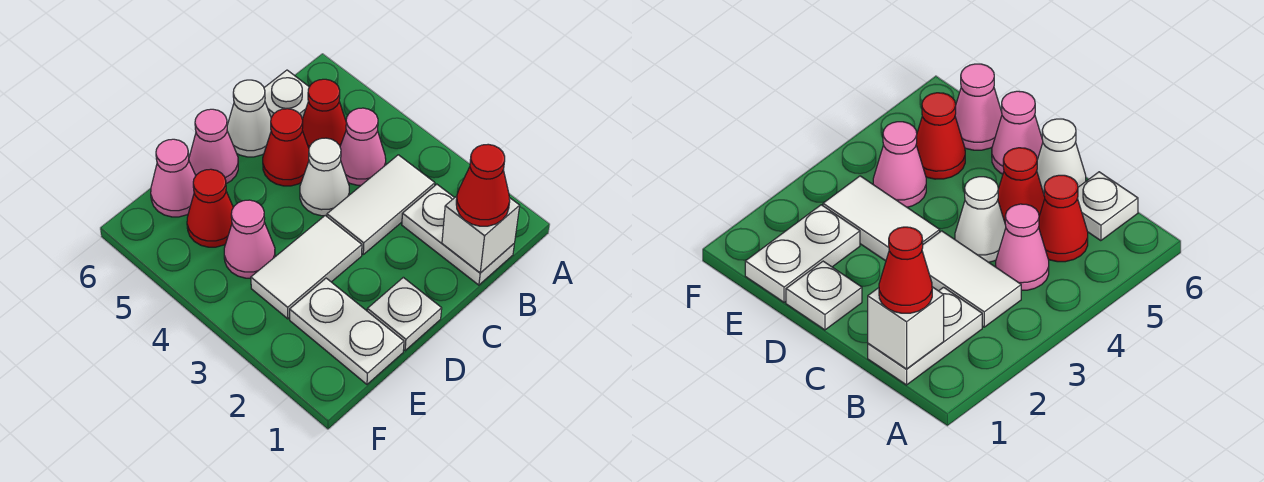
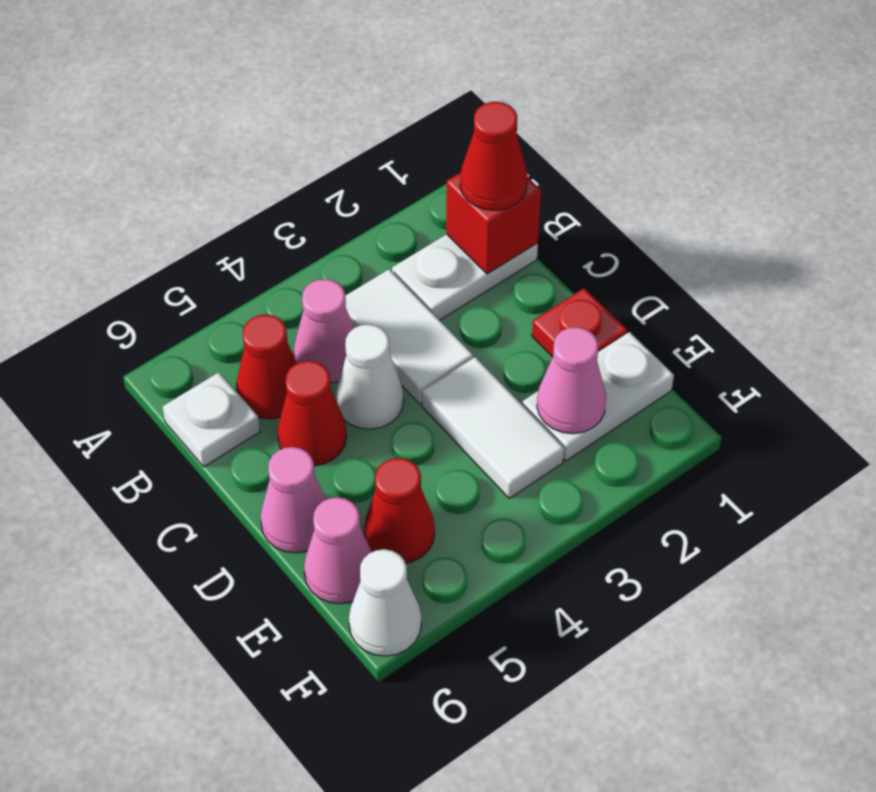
white 1x1 brick [442,196,520,273] -> red 1x1 brick [446,173,541,274]
white 1x1 cone [227,80,271,157] -> white 1x1 cone moved to [349,549,421,656]
white 1x1 plate [367,277,442,351] -> red 1x1 plate [532,288,627,357]
pink 1x1 cone [224,200,275,278] -> pink 1x1 cone moved to [537,327,606,434]

